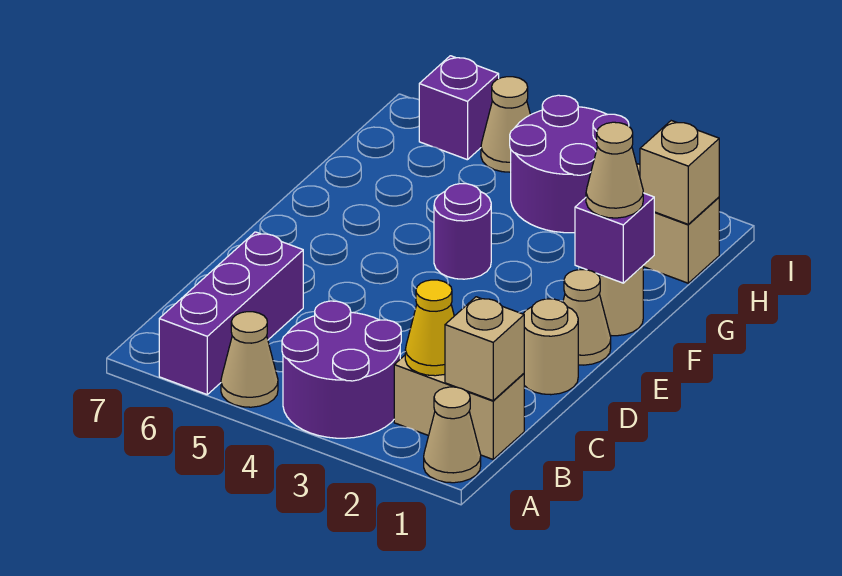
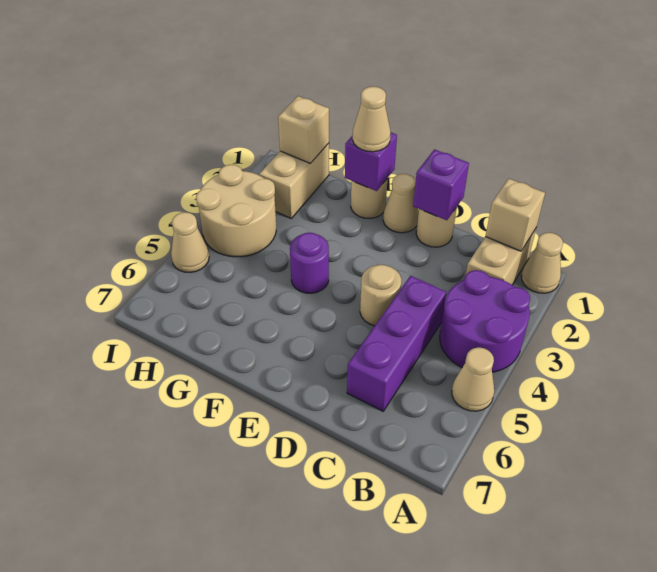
purple 1x3 brick [159,232,303,394] -> purple 1x3 brick turned to [347,276,446,411]
yellow 1x1 cone [405,280,454,376] -> none
none -> tan 1x1 round brick [360,265,401,326]
purple 2x2 round brick [510,95,629,233] -> tan 2x2 round brick [196,165,276,257]
purple 1x1 brick [419,56,499,160] -> purple 1x1 brick moved to [413,149,469,220]

